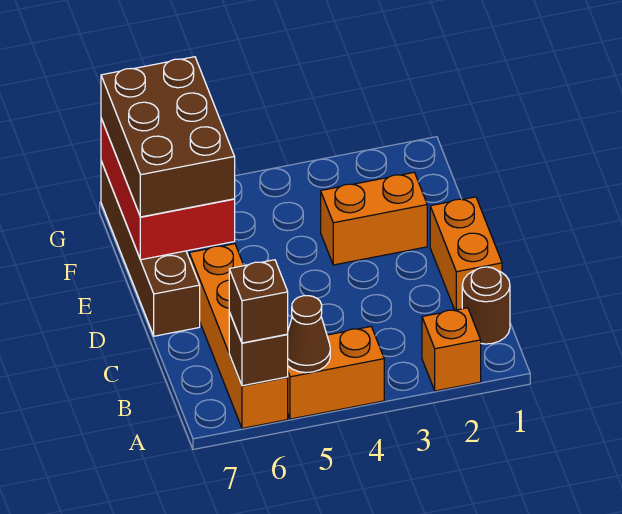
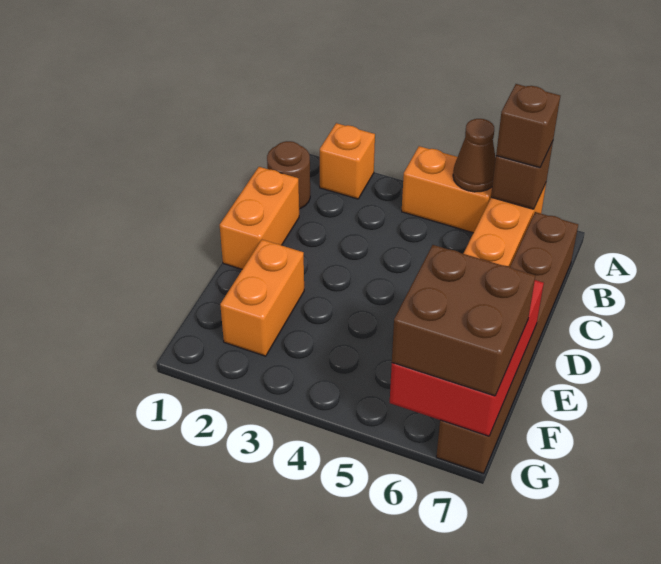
brown 1x4 brick [101,161,200,336] -> brown 1x6 brick [436,212,578,474]
orange 1x2 brick [321,173,427,265] -> orange 1x2 brick turned to [220,240,304,356]
brown 2x3 brick [101,57,235,217] -> brown 2x2 brick [392,245,535,396]

